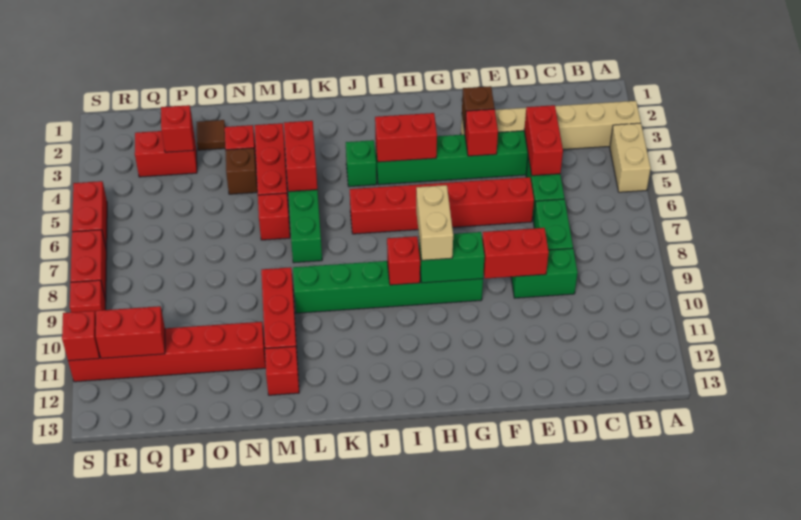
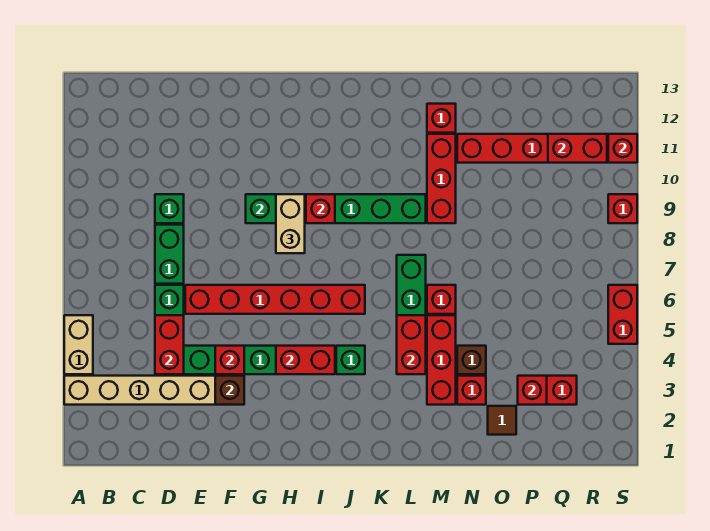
green 1x2 brick [511,248,578,298] -> green 1x1 brick [155,194,184,223]
red 1x2 brick [482,228,549,279] -> none
red 1x2 brick [70,230,107,300] -> none

